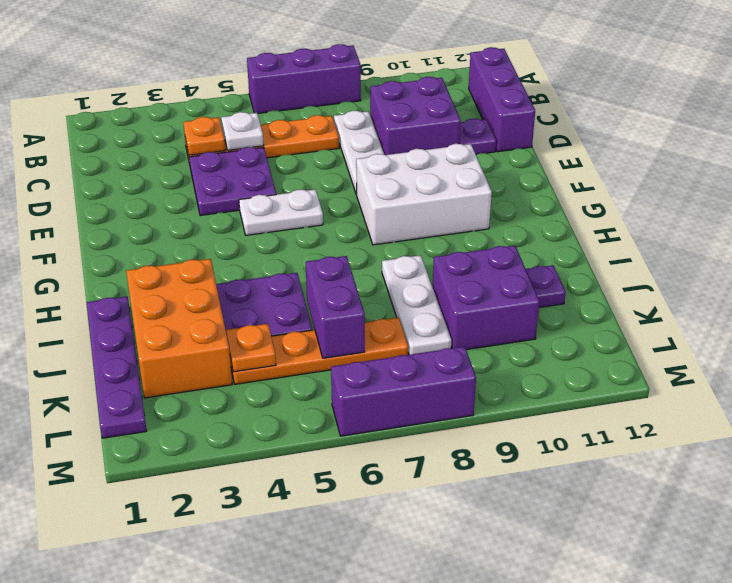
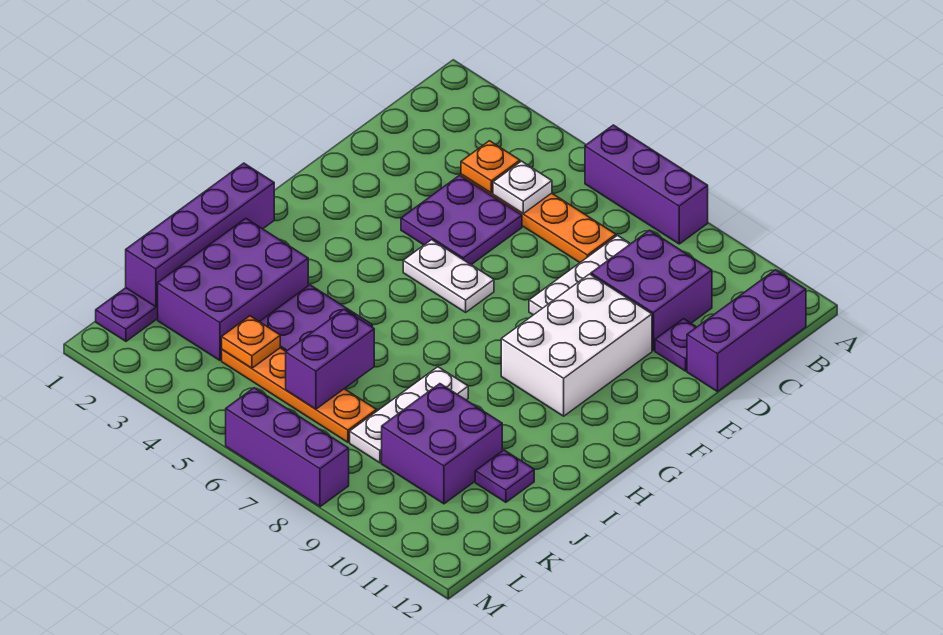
white 2x3 brick [356,144,492,245] -> white 2x3 brick turned to [501,274,652,416]
none -> purple 1x4 brick [126,163,274,307]
orange 2x3 brick [126,259,232,398] -> purple 2x3 brick [158,218,308,360]

